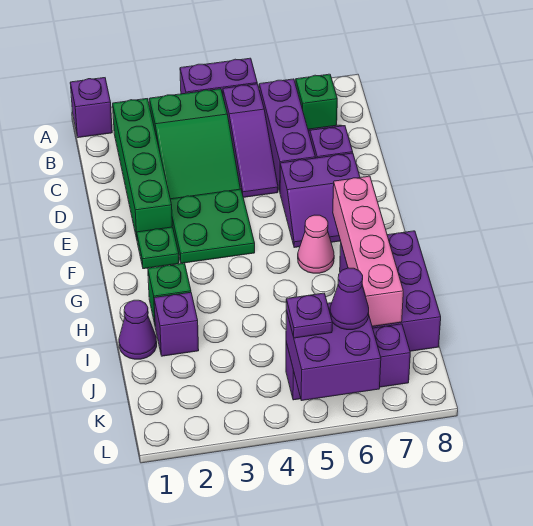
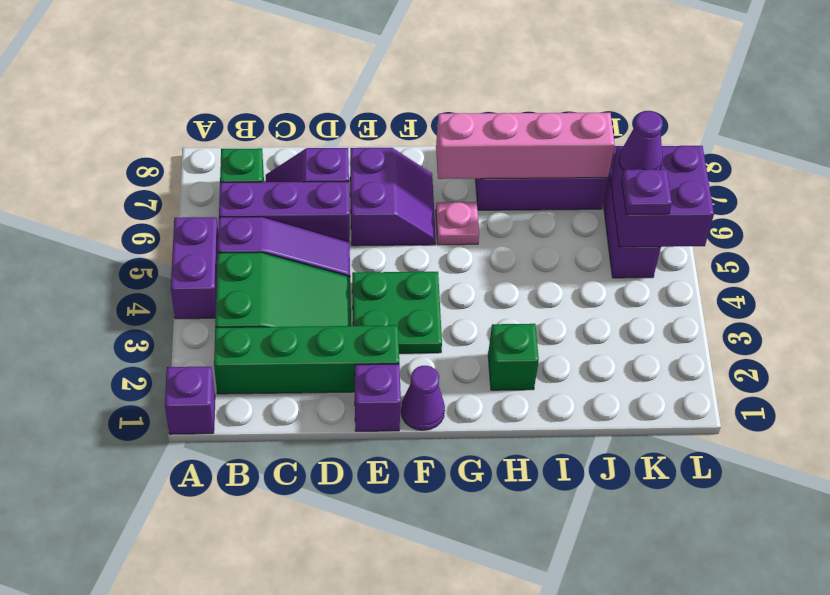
green 1x1 plate [137,227,179,269] -> none
pink 1x1 cone [298,215,334,273] -> pink 1x1 plate [436,202,479,245]
purple 1x1 cone [119,300,157,359] -> purple 1x1 cone moved to [401,366,445,430]
purple 1x1 brick [154,292,199,356] -> purple 1x1 brick moved to [355,364,401,431]

